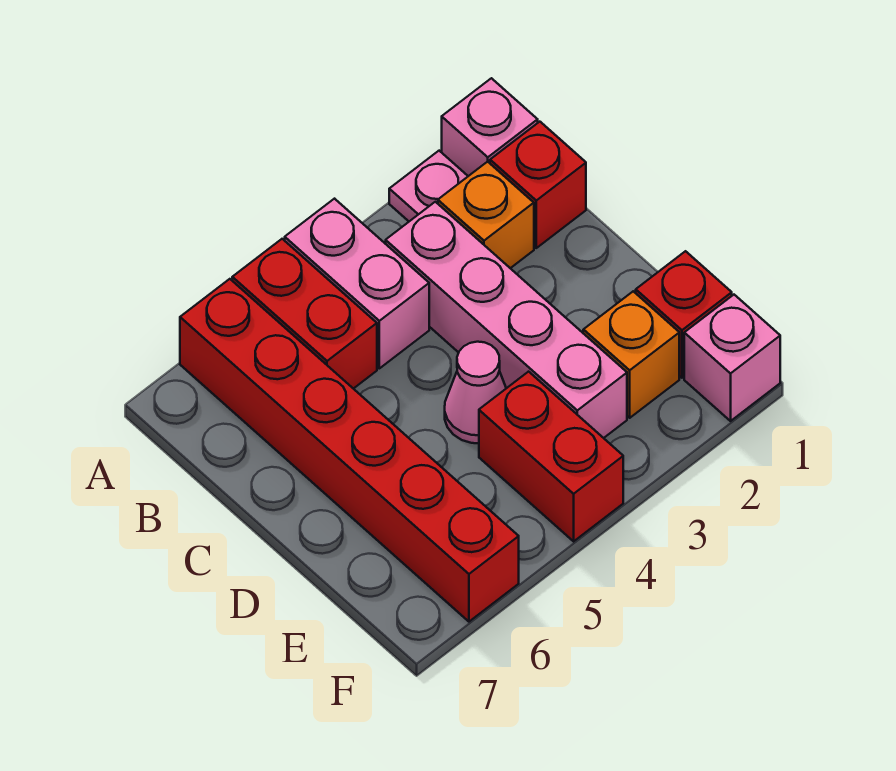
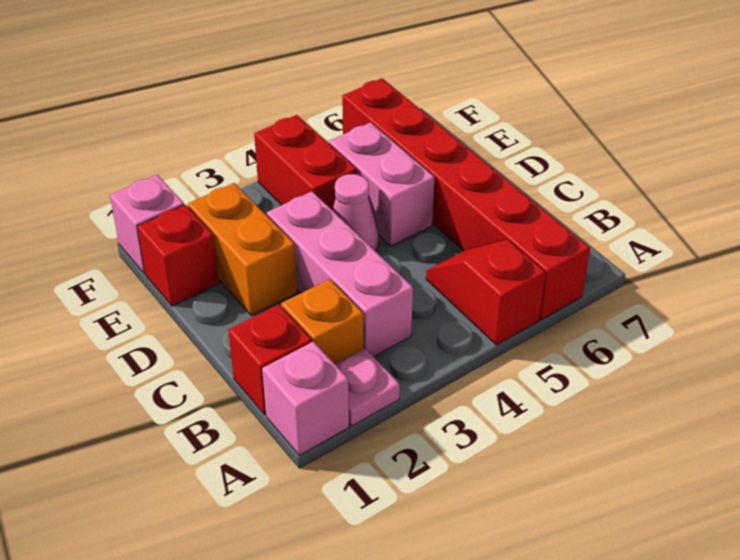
pink 1x2 brick [285,199,429,368] -> pink 1x2 brick moved to [329,122,435,246]
red 1x2 brick [232,239,377,389] -> red 1x2 slope [426,239,546,345]
pink 1x4 brick [386,202,627,438] -> pink 1x3 brick [267,192,413,357]
orange 1x1 brick [583,291,679,418] -> orange 1x2 brick [188,183,297,316]

